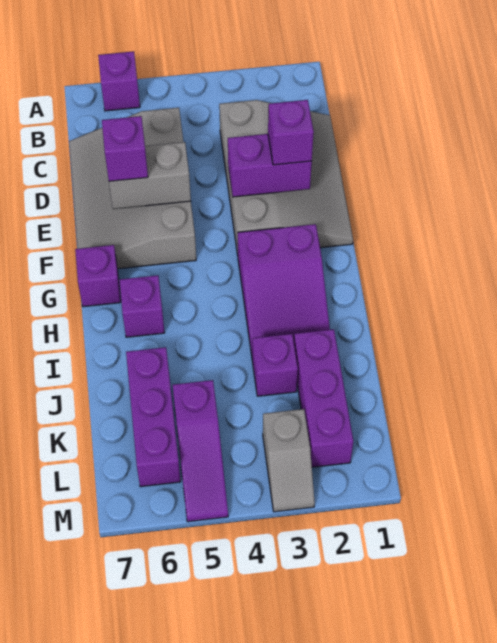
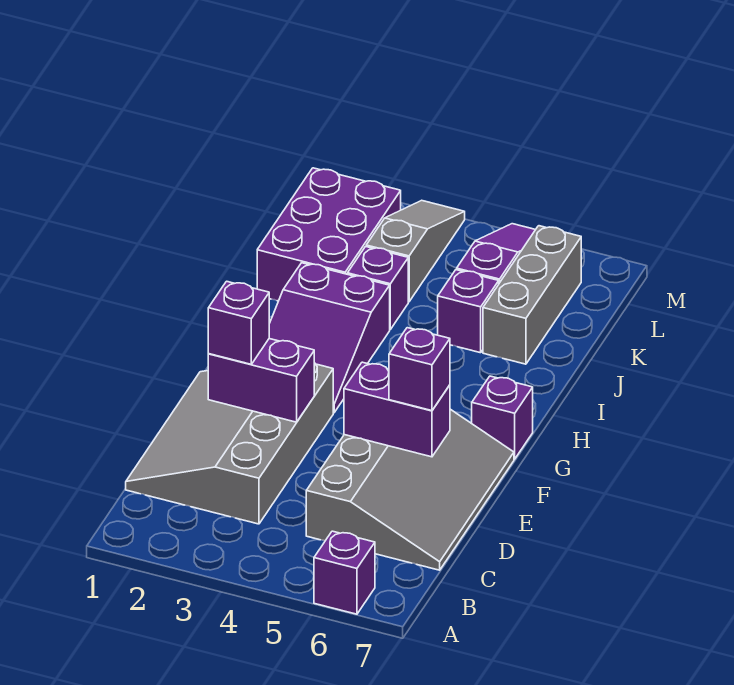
grey 1x2 brick [109,142,191,209] -> purple 1x2 brick [344,362,450,457]
purple 2x3 slope [238,224,330,355] -> purple 2x3 slope turned to [269,263,390,413]
purple 1x1 brick [119,275,164,337] -> purple 1x1 brick moved to [438,270,499,353]
purple 1x3 brick [294,329,353,467] -> purple 2x3 brick [257,168,401,301]
purple 1x3 brick [126,347,181,487] -> grey 1x3 brick [483,226,581,364]
grey 1x2 slope [263,409,315,512] -> grey 1x3 slope [366,200,465,302]

